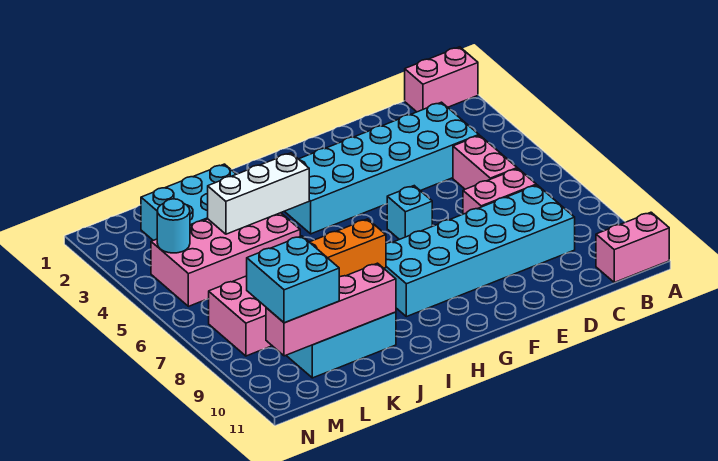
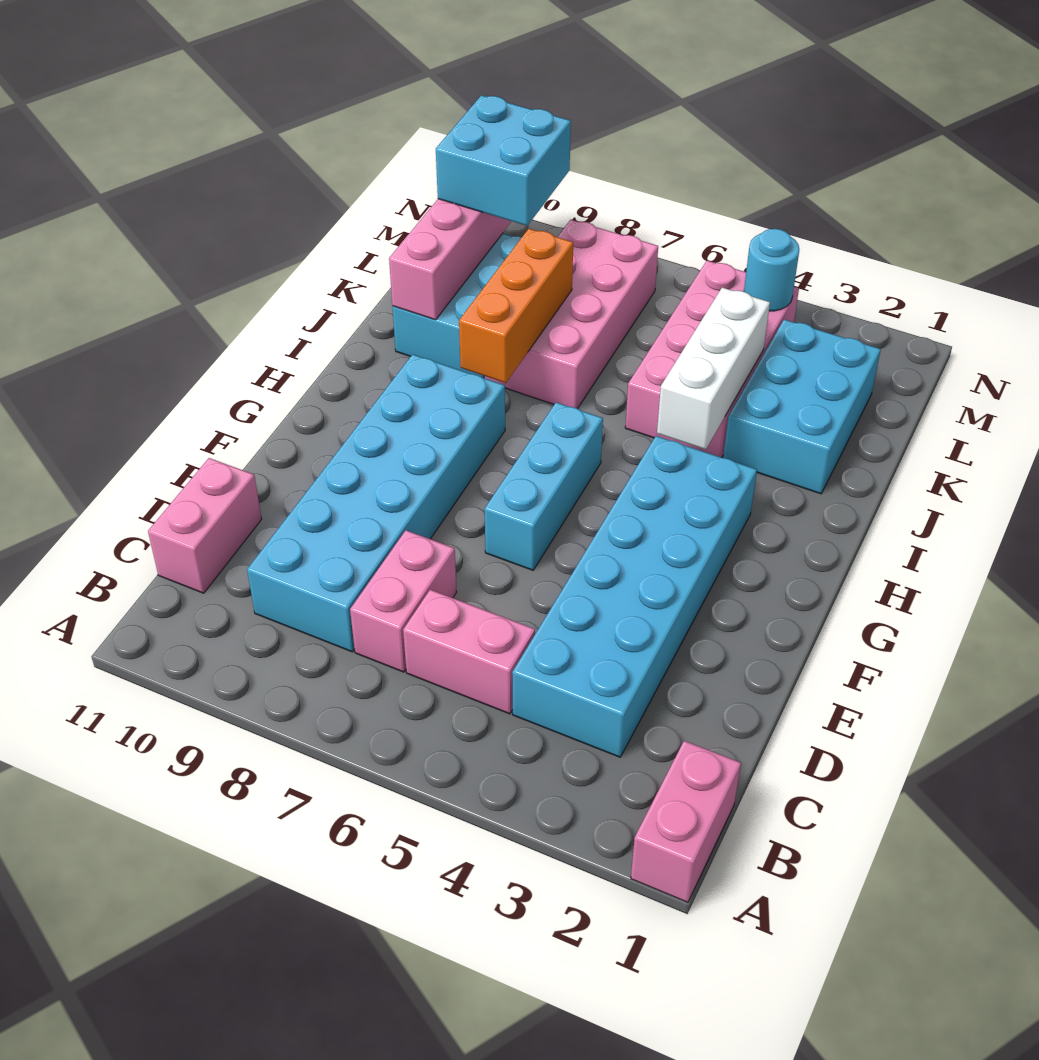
pink 1x2 brick [596,212,669,282] -> pink 1x2 brick moved to [148,458,262,593]
cyan 1x1 brick [387,186,432,240] -> cyan 1x3 brick [485,402,603,570]

